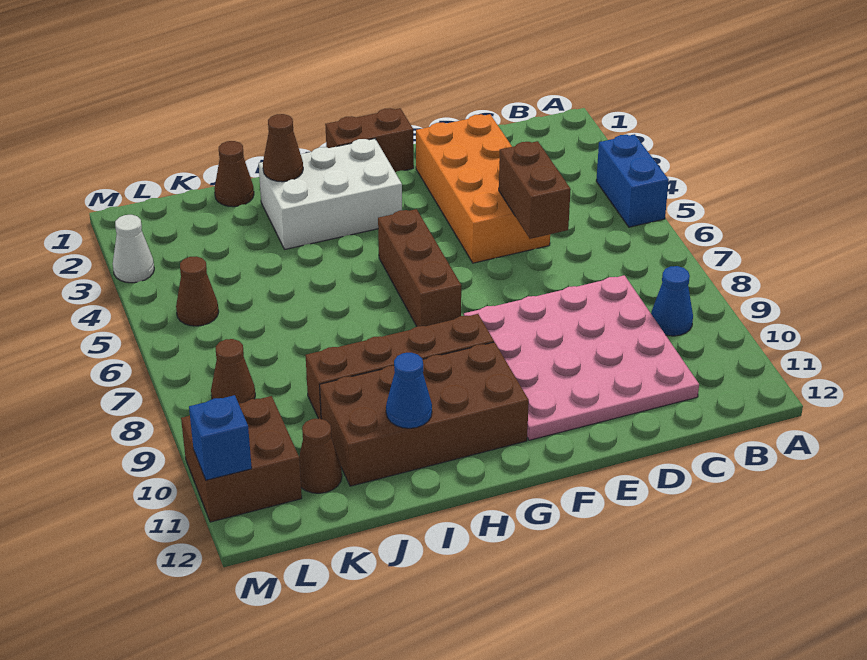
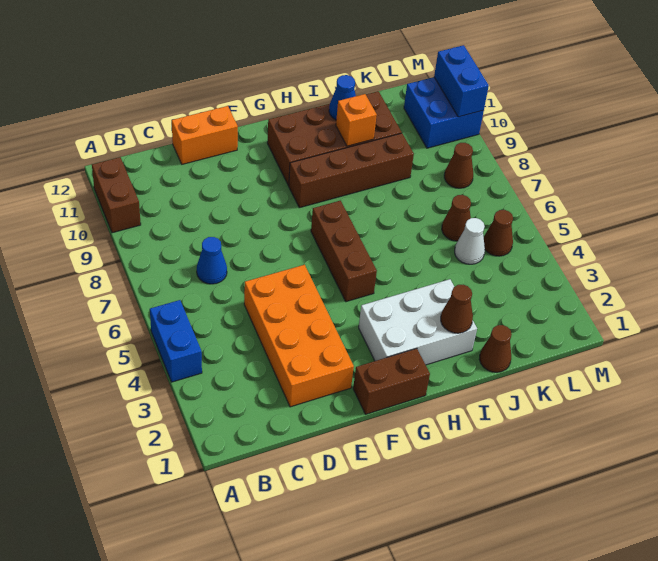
blue 1x1 cone [651,266,693,336] -> blue 1x1 cone moved to [197,237,227,284]
pink 4x4 plate [464,275,699,440] -> none
brown 1x2 brick [499,141,571,239] -> brown 1x2 brick moved to [92,157,141,233]
none -> orange 1x2 brick [172,106,238,164]
none -> orange 1x1 brick [336,94,377,146]
brown 1x1 cone [299,418,342,493] -> brown 1x1 cone moved to [442,195,471,241]
brown 2x2 brick [181,396,302,522] -> blue 2x2 brick [404,77,484,148]
white 1x1 cone [113,215,154,283] -> white 1x1 cone moved to [455,218,485,264]
blue 1x1 brick [189,395,252,480] -> blue 1x2 brick [434,45,489,117]

